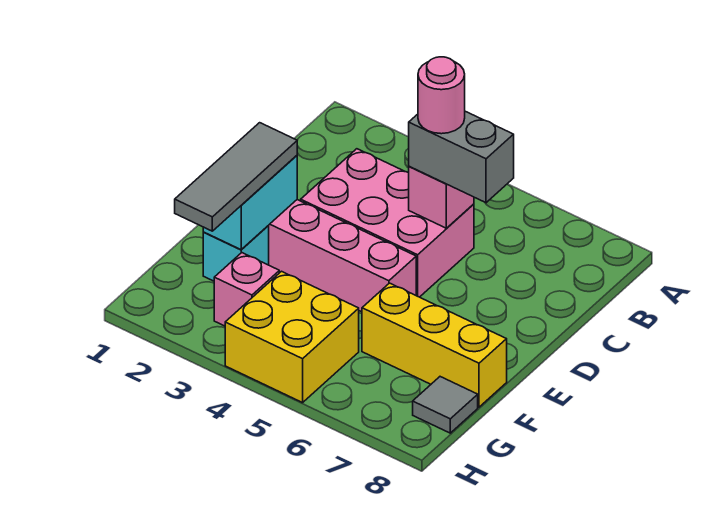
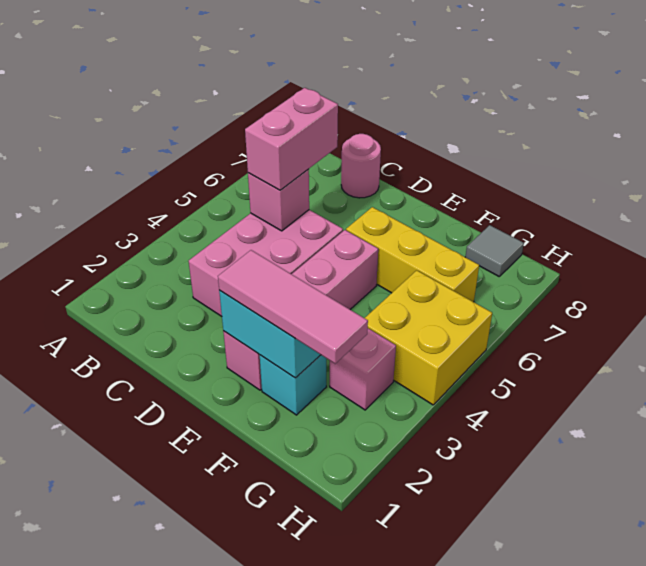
grey 1x2 brick [409,111,514,203] -> pink 1x2 brick [245,88,338,190]
pink 1x1 round brick [418,57,465,134] -> pink 1x1 round brick moved to [341,134,381,198]
grey 1x3 tile [175,123,297,231] -> pink 1x3 tile [218,250,368,364]
yellow 1x3 brick [362,283,507,407] -> yellow 1x3 brick turned to [346,207,479,302]

